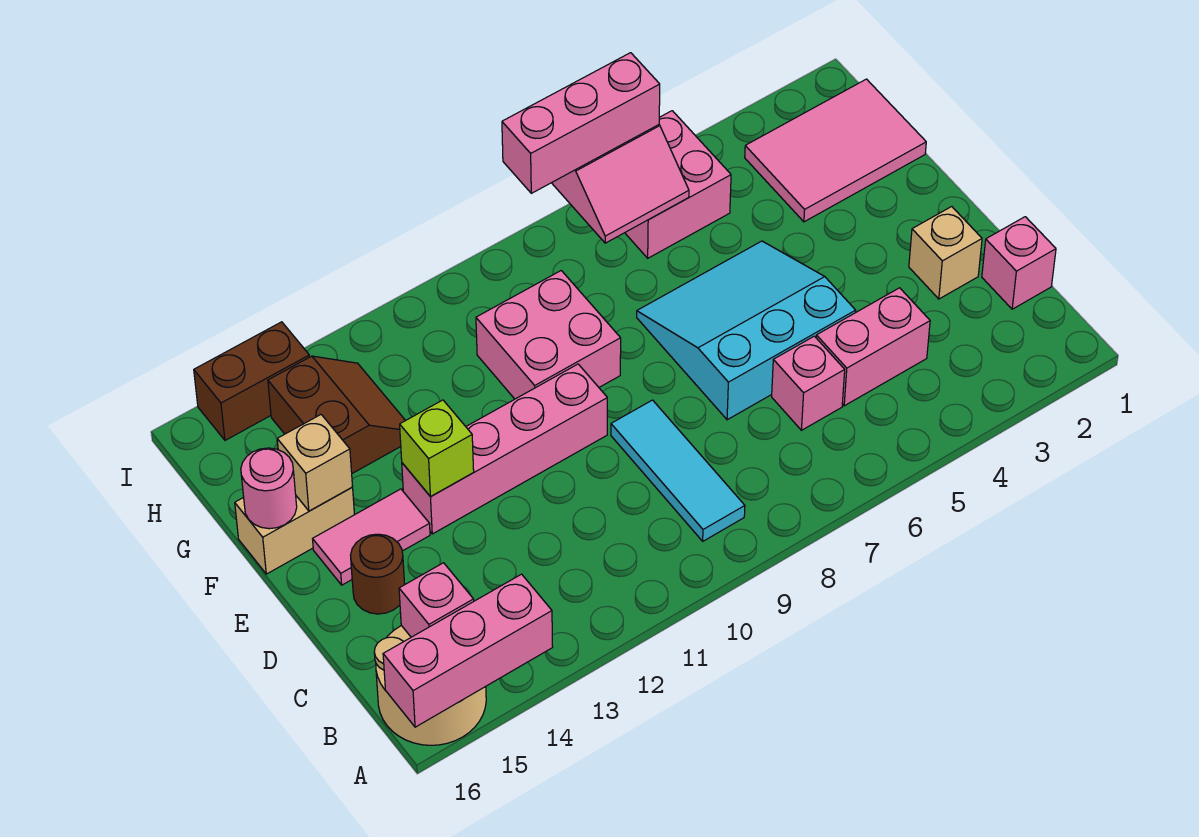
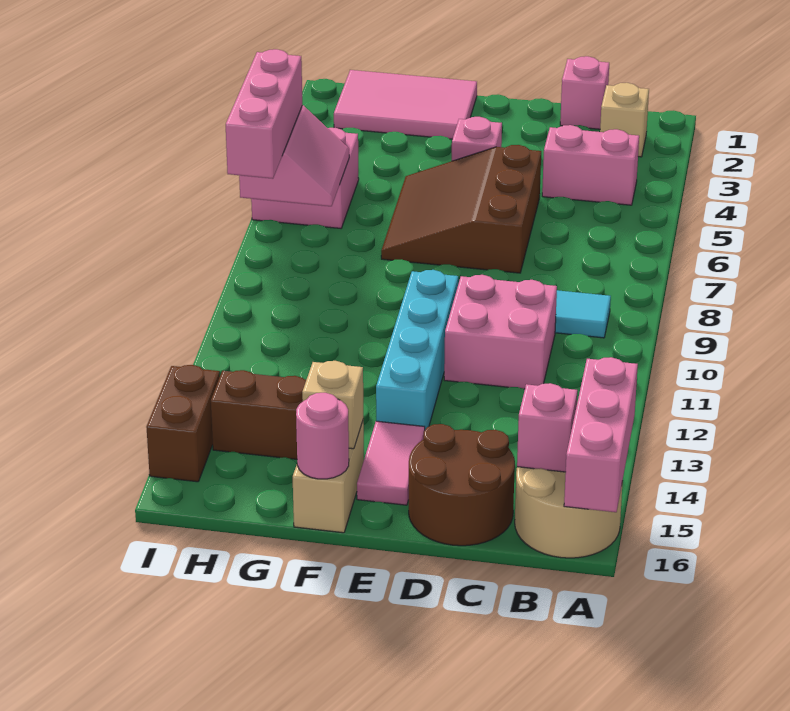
pink 1x2 brick [816,288,930,406] -> pink 1x2 brick turned to [542,125,639,205]
pink 1x1 brick [772,336,845,430] -> pink 1x1 brick moved to [452,117,502,161]
tan 1x1 brick [909,207,982,299] -> tan 1x1 brick moved to [600,83,649,157]
cyan 3x3 slope [637,241,856,420] -> brown 3x3 slope [381,145,541,273]
brown 1x1 round brick [351,534,405,614] -> brown 2x2 round brick [409,424,515,546]
pink 1x4 brick [402,364,607,534] -> cyan 1x4 brick [376,270,458,429]
lime 1x1 brick [400,400,474,496] -> none
pink 2x2 brick [476,271,621,399] -> pink 2x2 brick moved to [444,275,557,389]
pink 2x3 tile [745,79,926,222] -> pink 2x3 tile turned to [334,70,477,139]

